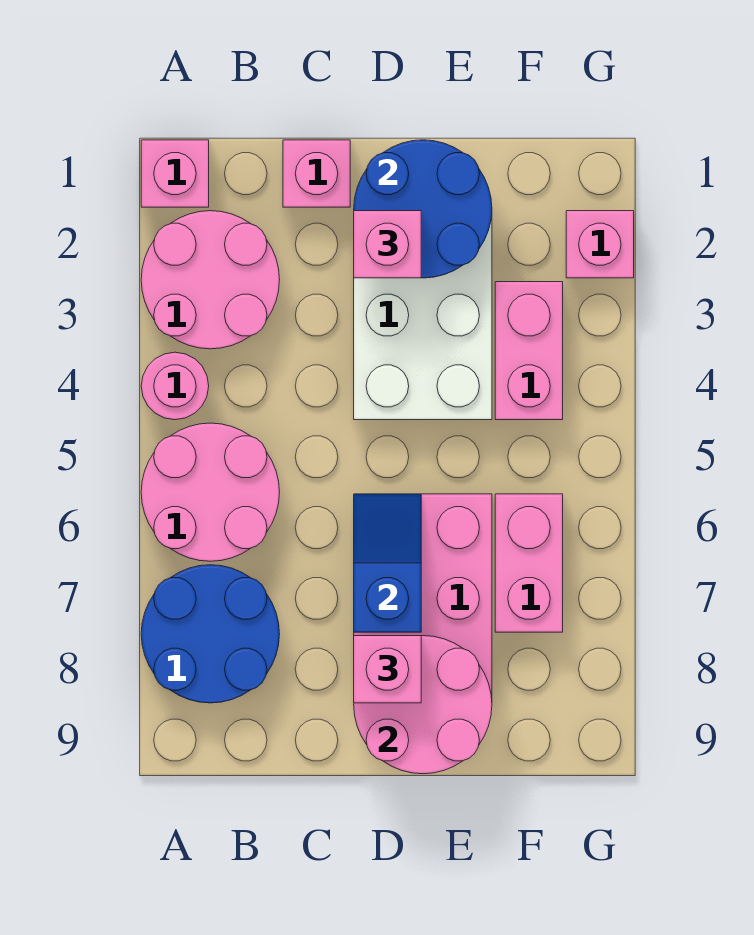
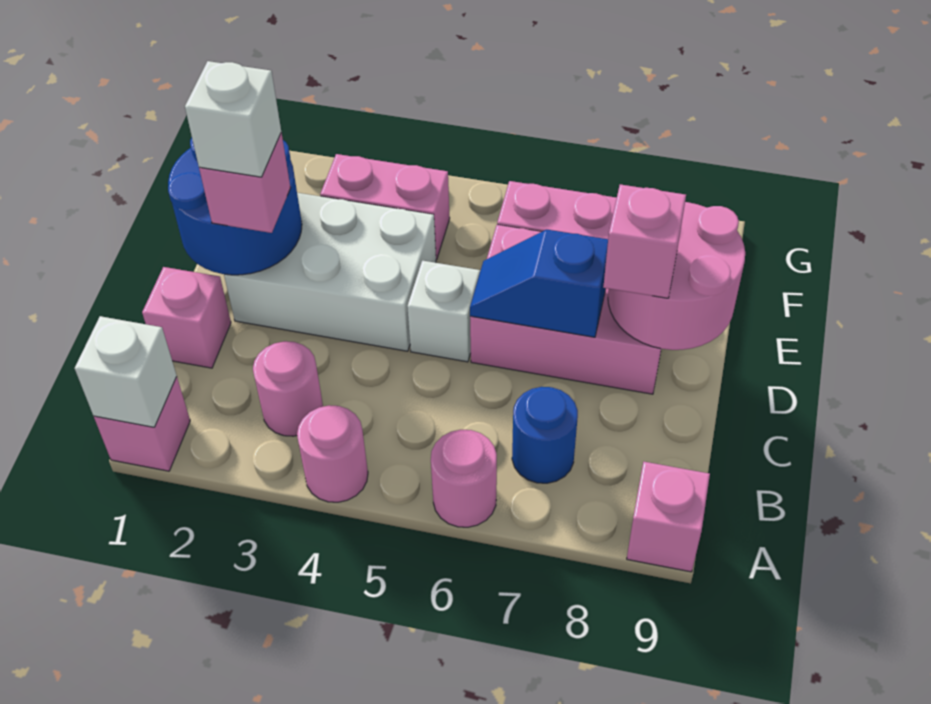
none -> white 1x1 brick [75,316,177,427]
pink 2x2 round brick [141,211,280,349] -> pink 1x1 round brick [253,341,323,436]
pink 2x2 round brick [141,423,280,561] -> pink 1x1 round brick [431,430,497,527]
blue 2x2 round brick [141,565,280,703] -> blue 1x1 round brick [512,387,578,483]
none -> white 1x1 brick [185,61,281,177]
none -> white 1x1 brick [407,261,480,362]
pink 1x1 brick [566,211,634,278] -> pink 1x1 brick moved to [627,462,710,572]

